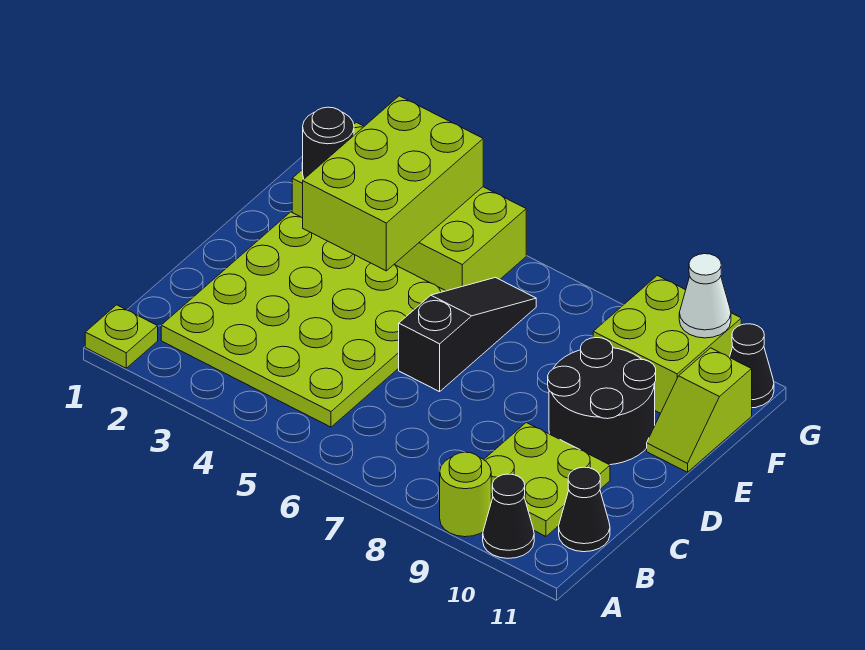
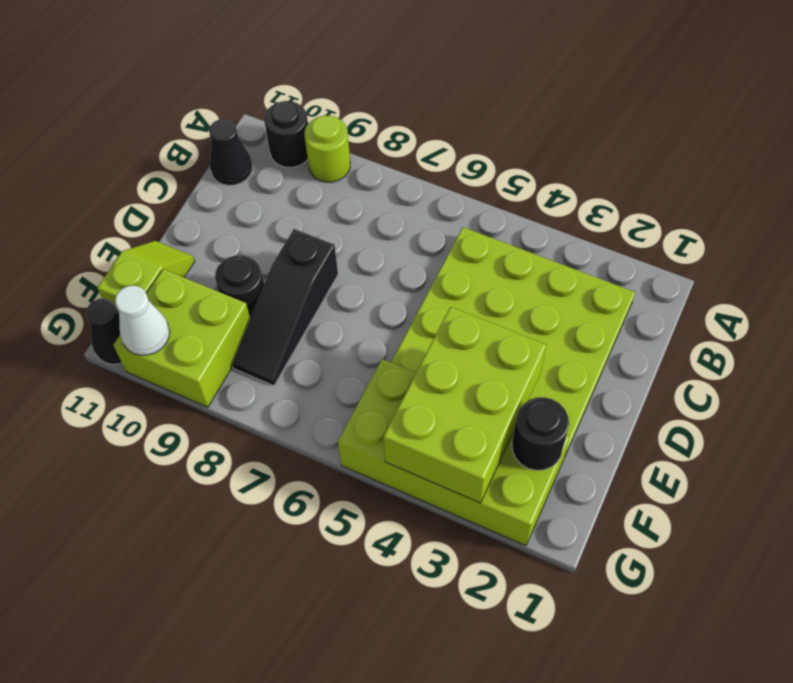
lime 1x1 plate [85,305,158,368] -> none
black 1x1 cone [483,474,534,558] -> black 1x1 round brick [264,101,308,168]
lime 2x2 plate [484,423,610,536] -> none
black 1x3 slope [399,278,536,392] -> black 1x3 slope moved to [232,229,338,386]
black 2x2 round brick [548,338,656,465] -> black 1x1 round brick [215,255,264,318]

